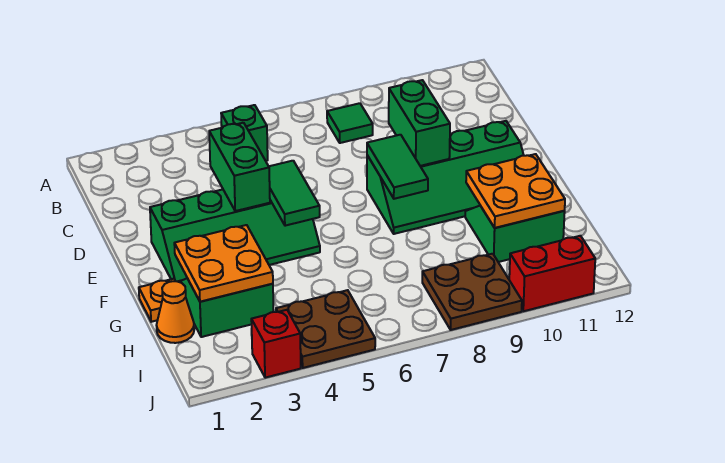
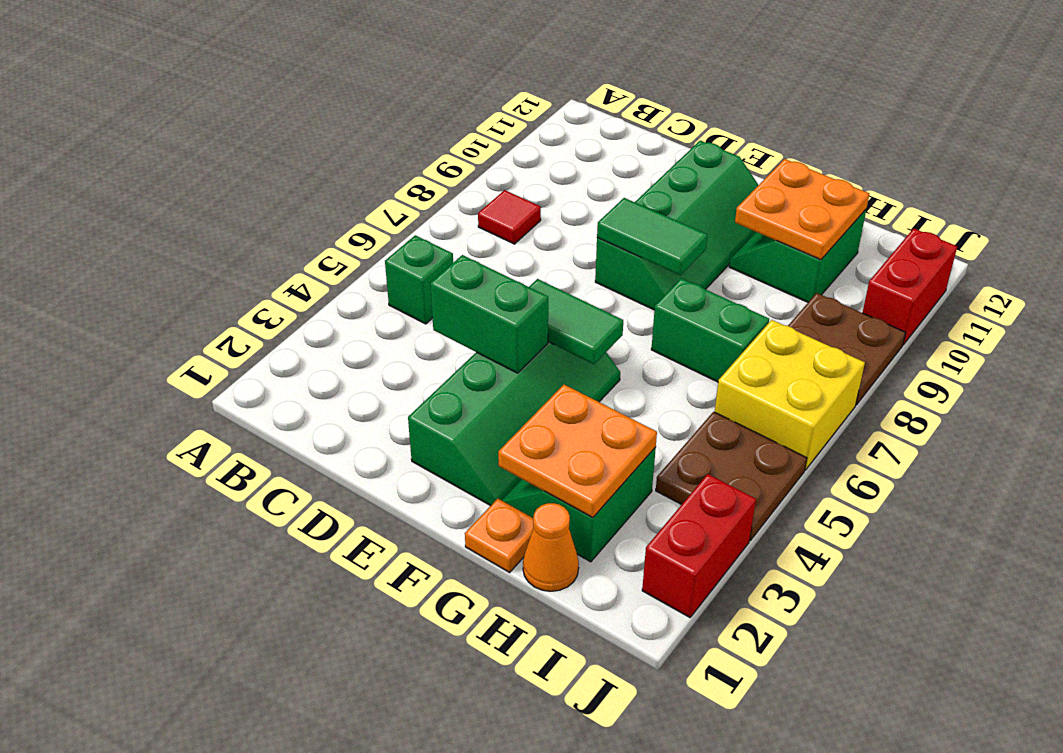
green 1x1 tile [327,103,373,143] -> red 1x1 tile [478,190,541,244]
green 1x2 brick [389,80,450,166] -> green 1x2 brick moved to [651,278,769,382]
none -> yellow 2x2 brick [715,320,865,470]
red 1x1 brick [251,310,301,378] -> red 1x2 brick [642,474,756,617]

